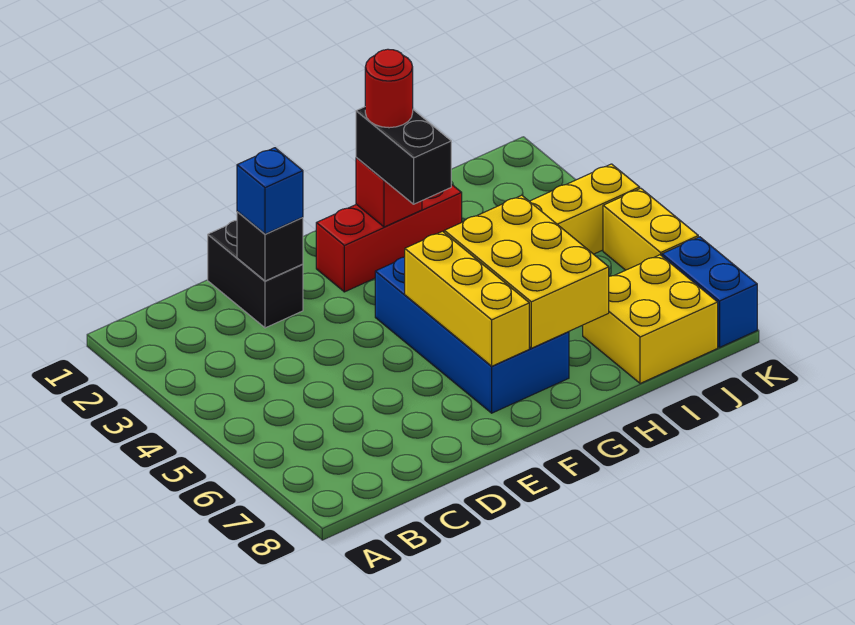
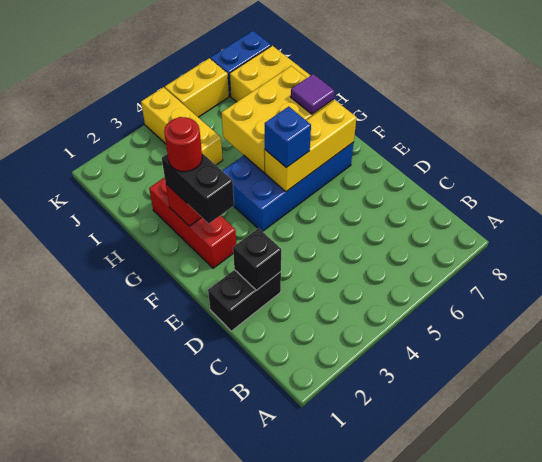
blue 1x1 brick [237,148,303,234] -> blue 1x1 brick moved to [265,106,311,168]
black 1x2 brick [356,107,451,204] -> black 1x2 brick turned to [162,153,234,223]
none -> purple 1x1 tile [291,74,334,114]

